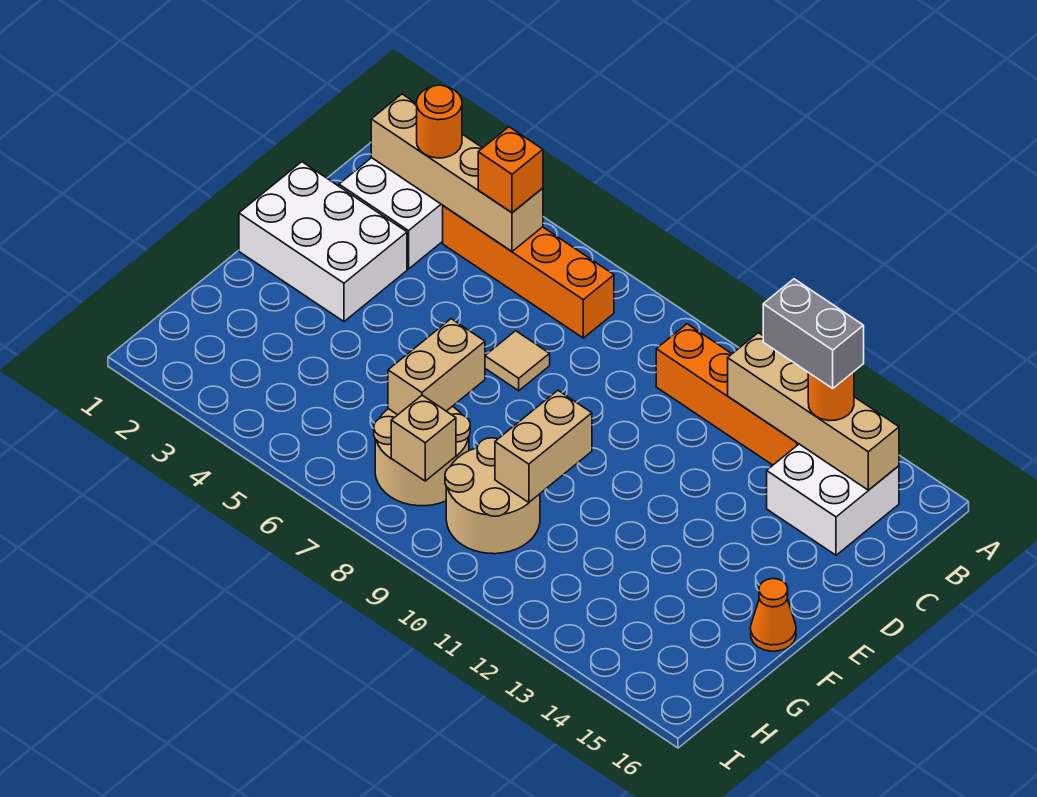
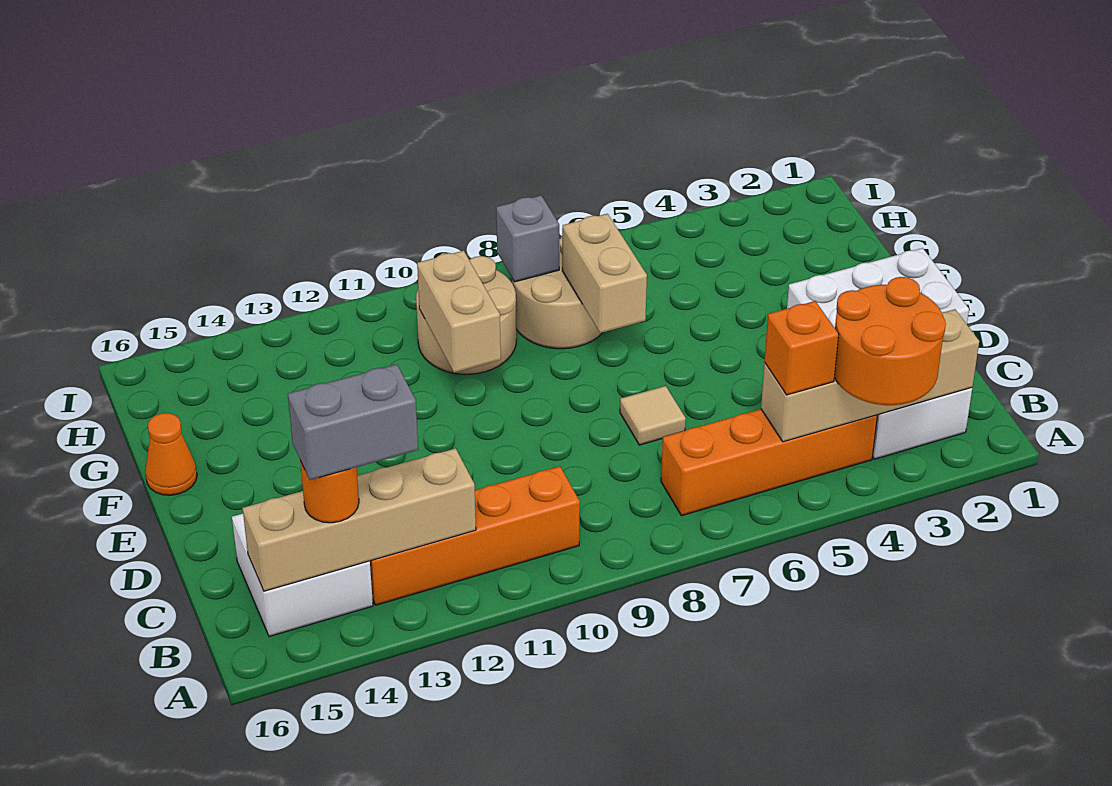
orange 1x1 round brick [417,85,462,158] -> orange 2x2 round brick [834,277,946,405]
tan 1x1 brick [391,395,456,481] -> grey 1x1 brick [496,195,559,282]

